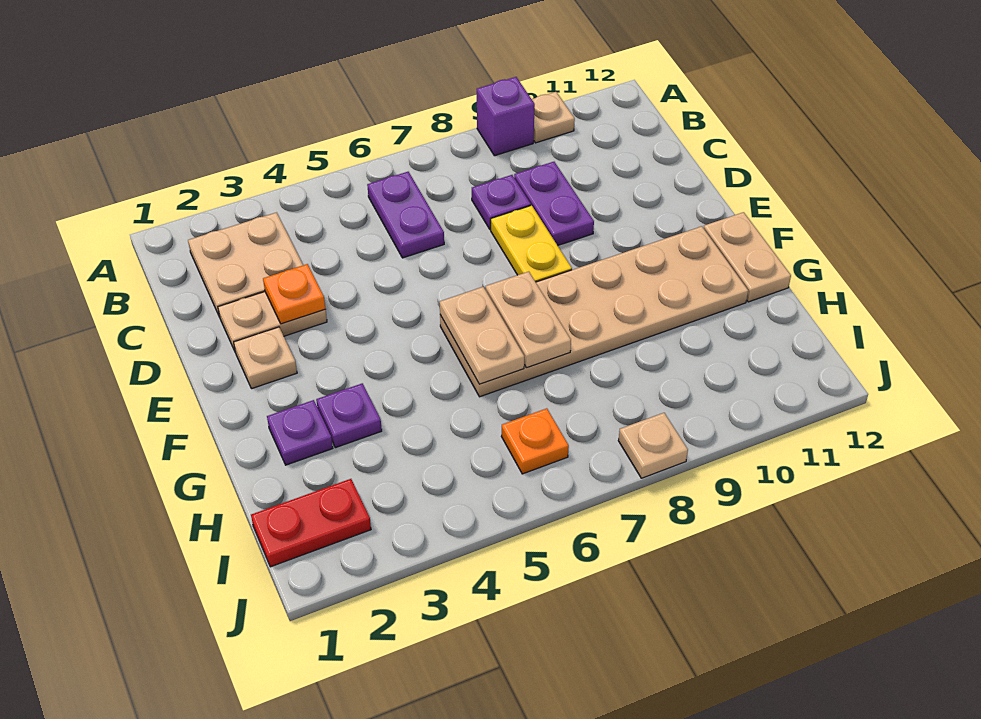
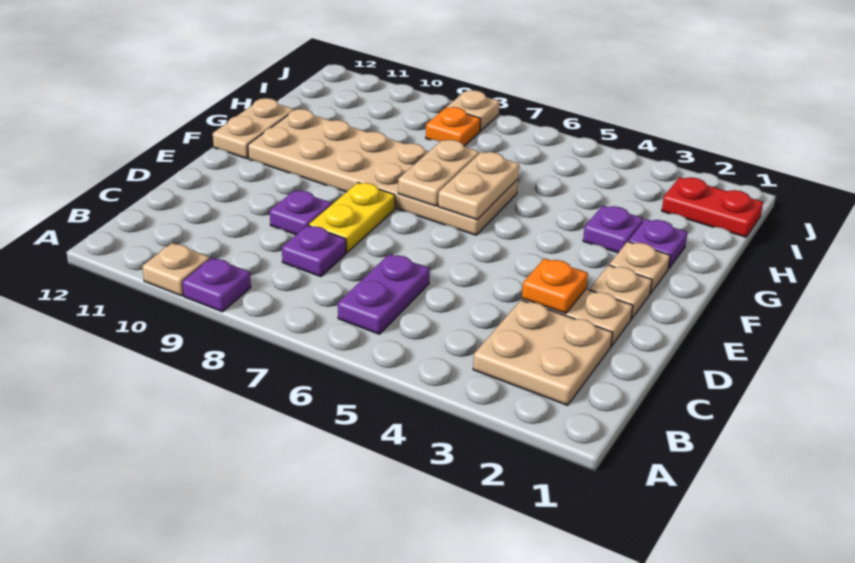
purple 1x1 brick [477,77,535,156] -> purple 1x1 plate [182,258,251,312]
purple 1x2 plate [514,162,594,245] -> purple 1x1 plate [270,190,332,235]
none -> tan 1x1 plate [609,241,670,294]
orange 1x1 plate [501,408,569,474] -> orange 1x1 plate moved to [426,107,481,146]

